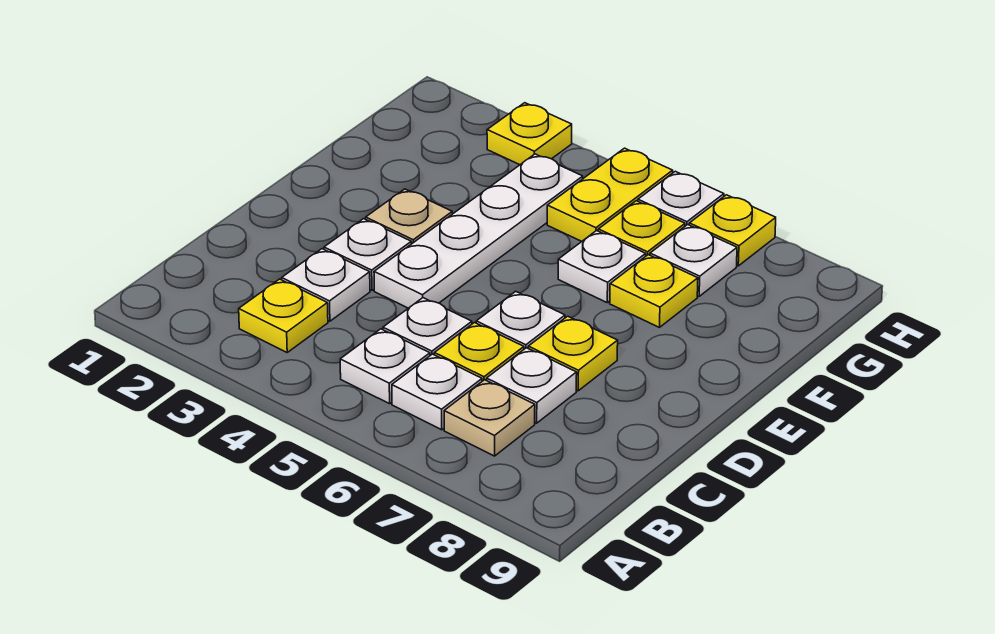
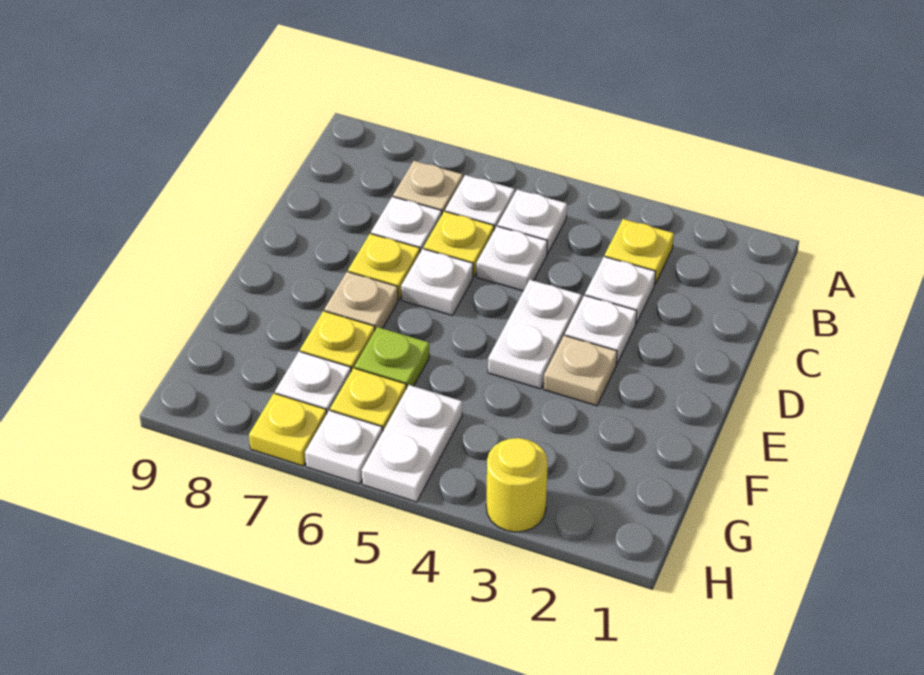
white 1x4 plate [374,154,583,308] -> white 1x2 plate [488,280,582,389]
none -> tan 1x1 plate [324,272,398,330]
white 1x1 plate [558,231,646,302] -> lime 1x1 plate [355,327,429,389]
yellow 1x2 plate [547,148,673,242] -> white 1x2 plate [362,385,462,502]
yellow 1x1 plate [487,103,572,165] -> yellow 1x1 round brick [486,438,548,532]

